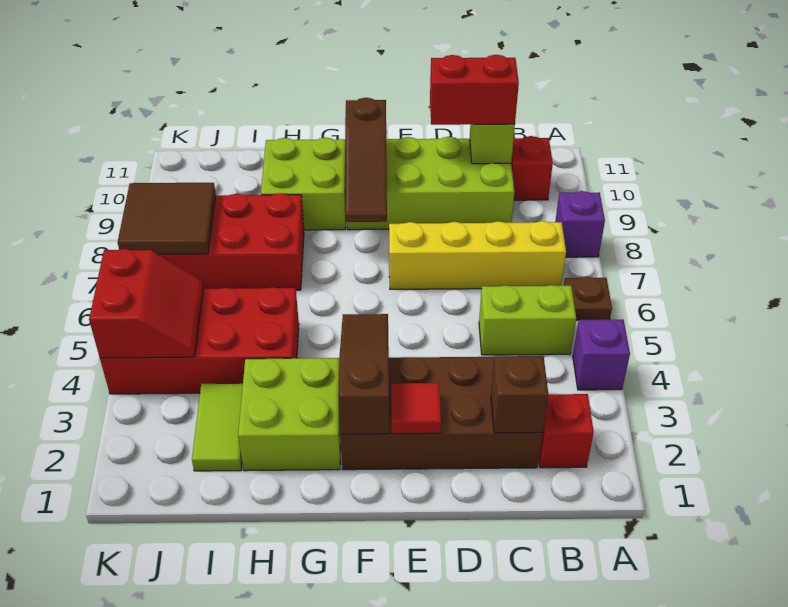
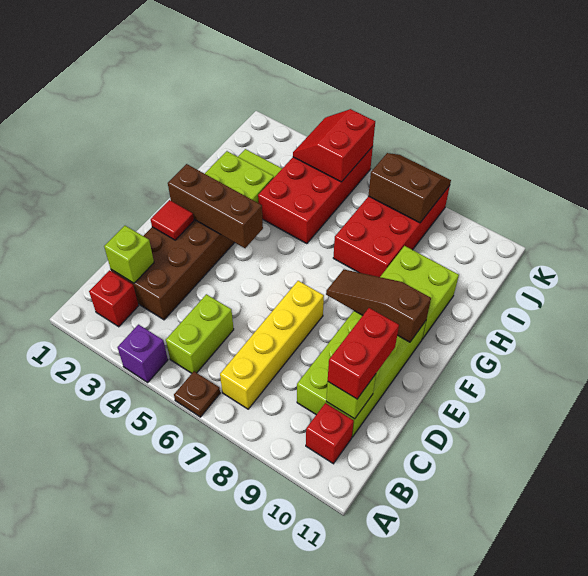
purple 1x1 brick [555,191,605,257] -> none
brown 1x1 brick [491,356,548,433] -> lime 1x1 brick [104,226,154,283]
brown 1x3 slope [338,314,389,434] -> brown 1x3 brick [168,164,263,248]
red 2x2 slope [89,249,204,358] -> red 2x2 slope turned to [293,109,375,182]
brown 2x2 tile [118,183,216,254] -> brown 2x2 slope [368,153,451,223]

